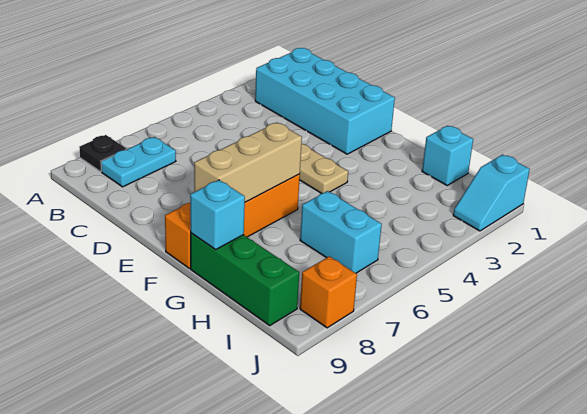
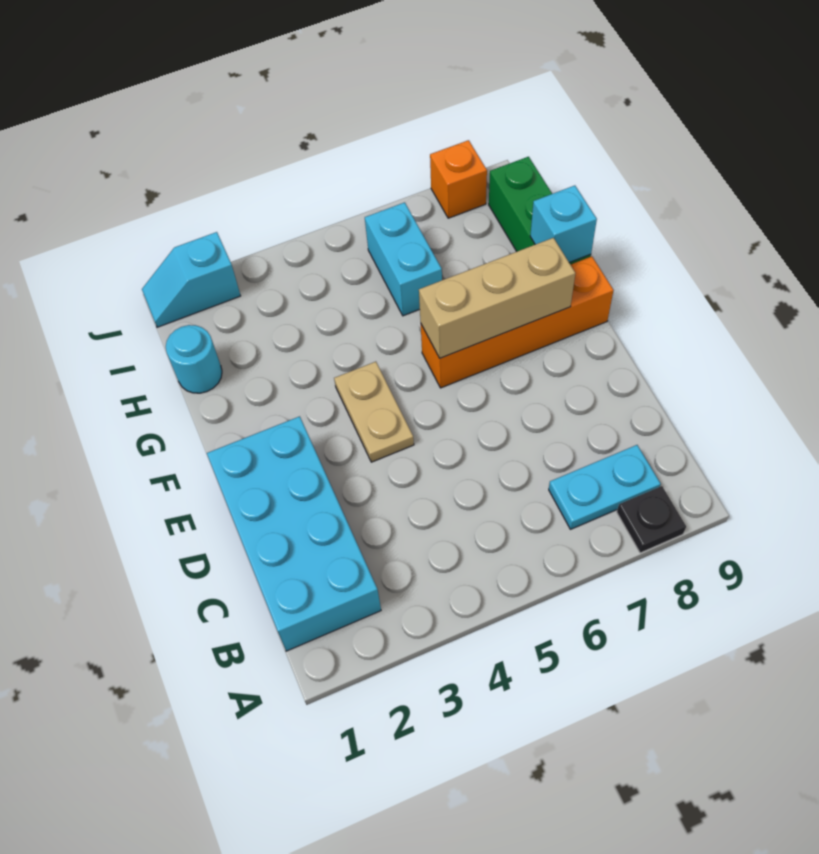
cyan 1x1 brick [422,126,473,185] -> cyan 1x1 round brick [166,325,222,393]
cyan 1x2 slope [453,155,530,231] -> cyan 1x2 slope turned to [142,232,241,327]

